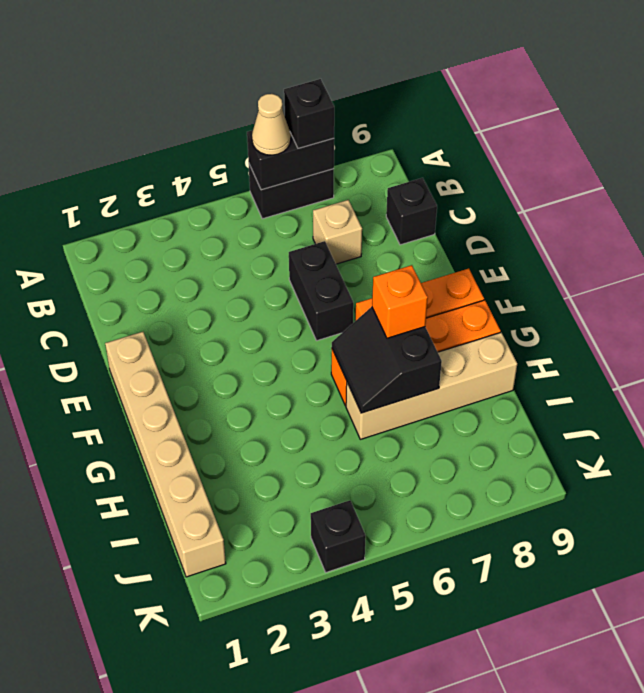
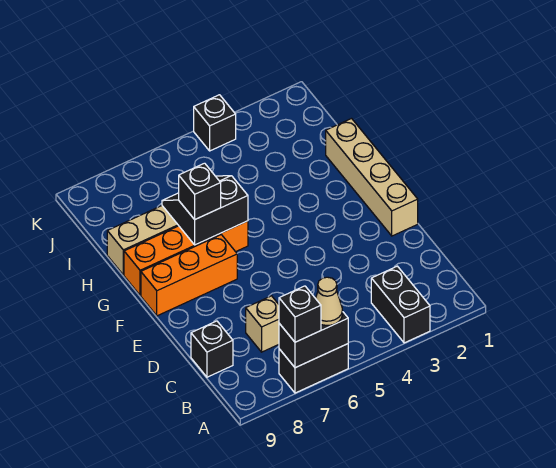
black 1x2 brick [289,241,353,341] -> black 1x2 brick moved to [371,266,430,343]
tan 1x6 brick [105,332,226,577] -> tan 1x4 brick [326,119,418,236]
black 2x2 slope [332,307,442,413] -> black 2x2 slope turned to [162,176,248,245]
orange 1x1 brick [372,265,428,338] -> black 1x1 brick [179,163,221,219]

